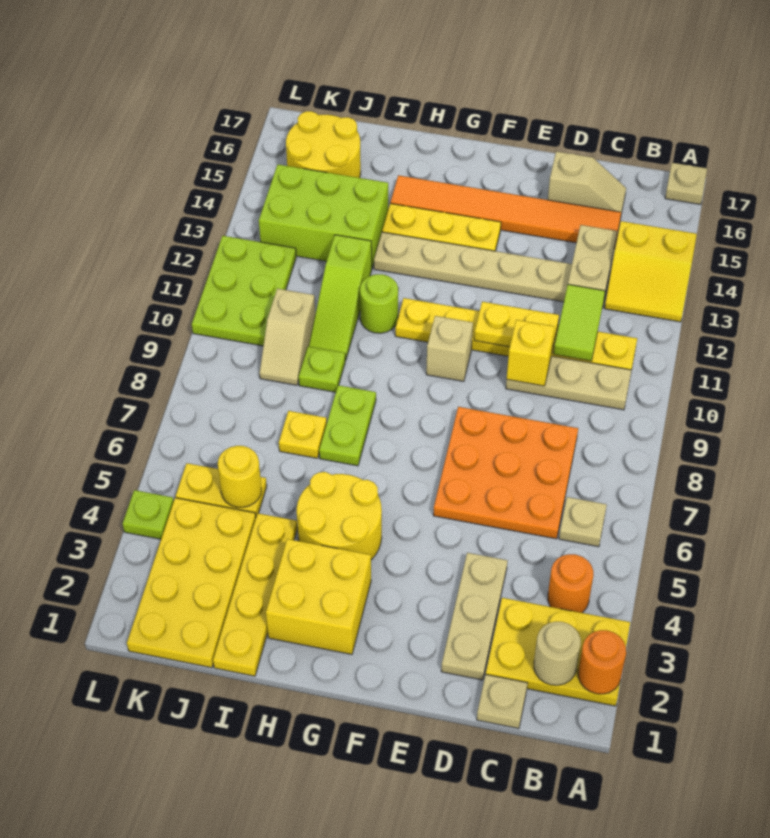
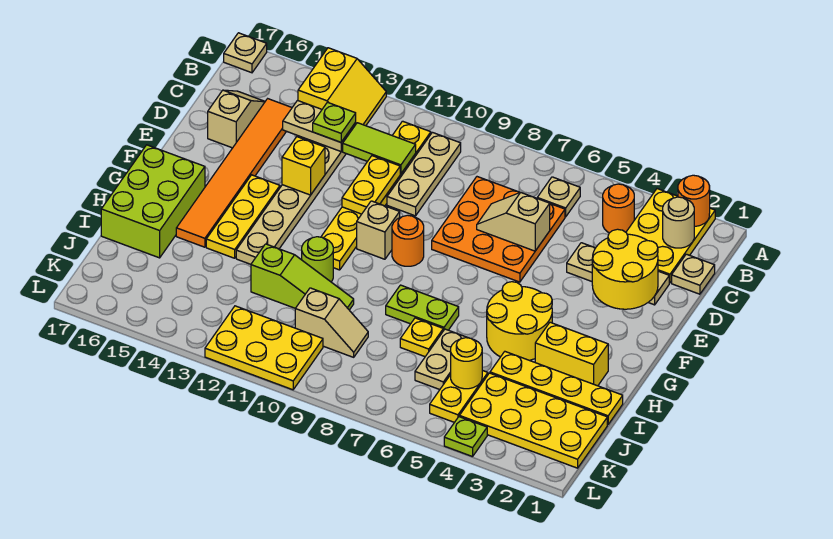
none -> tan 1x2 slope [477,192,550,251]
yellow 1x1 brick [507,320,555,386] -> yellow 1x1 brick moved to [282,137,325,195]
none -> orange 1x1 round brick [392,215,424,266]
yellow 2x2 brick [266,539,371,654] -> yellow 1x2 brick [535,322,608,386]
none -> tan 1x2 plate [415,329,468,390]
lime 1x1 plate [299,346,345,392] -> lime 1x1 plate moved to [313,102,356,142]
lime 2x3 brick [259,164,388,268] -> lime 2x3 brick moved to [101,145,205,258]
yellow 2x2 round brick [286,111,361,178] -> yellow 2x2 round brick moved to [592,229,658,309]
lime 2x3 plate [192,236,296,346] -> yellow 2x3 plate [205,306,323,390]

